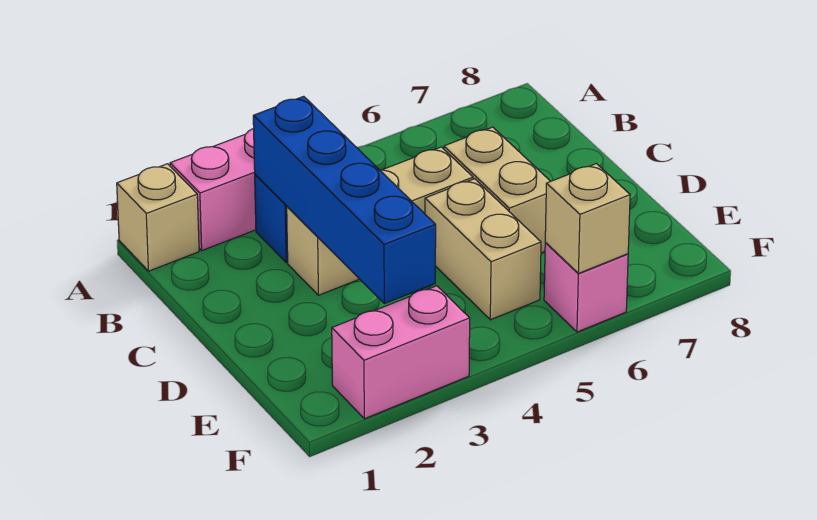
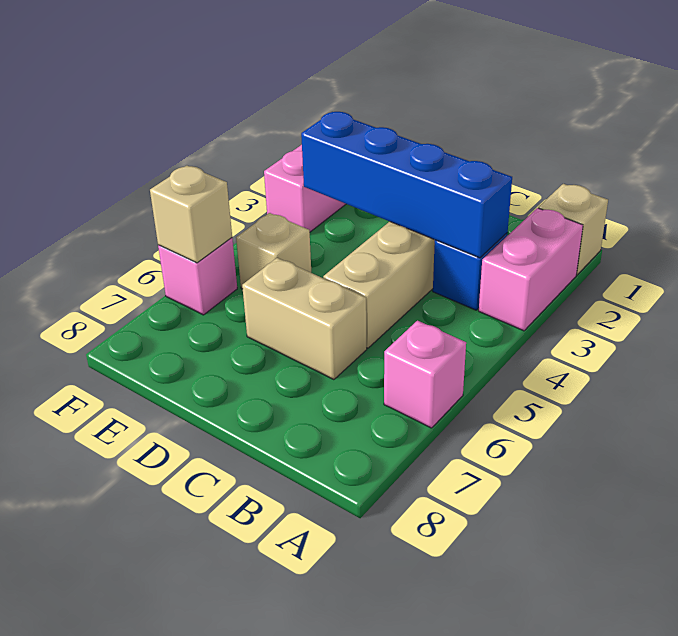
none -> pink 1x1 brick [384,321,466,428]
tan 1x2 brick [425,179,541,320] -> tan 1x1 brick [236,213,311,289]

